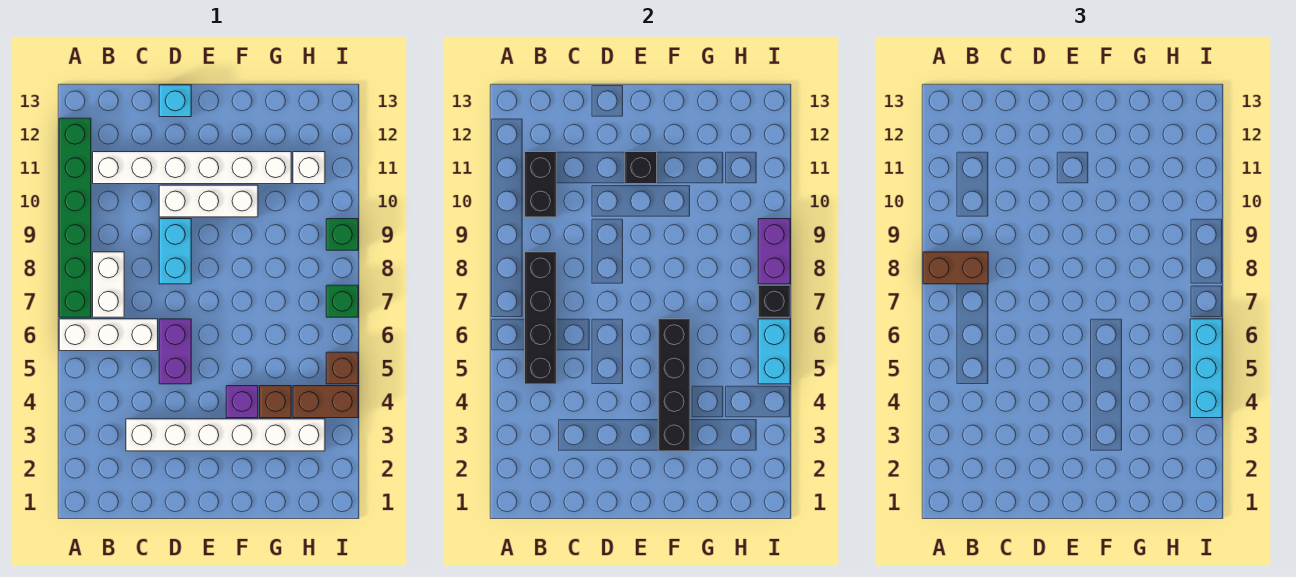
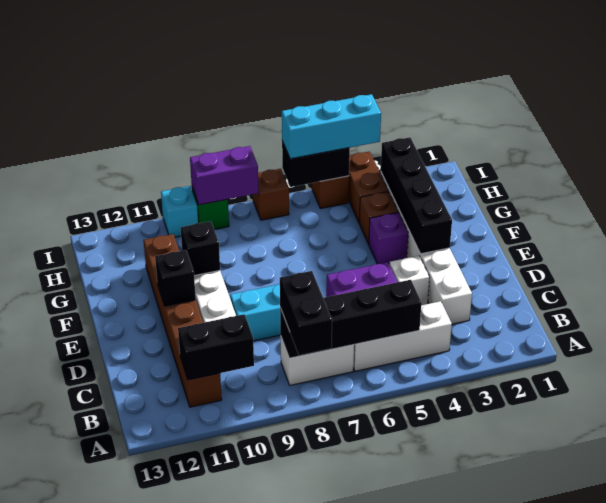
white 1x3 brick [59,319,158,351] -> white 1x3 brick turned to [353,301,452,371]
green 1x6 brick [59,118,91,317] -> none
brown 1x2 brick [923,252,988,284] -> black 1x2 brick [280,271,332,355]
white 1x6 brick [93,152,291,184] -> brown 1x6 brick [144,234,222,407]
cyan 1x1 brick [159,85,191,117] -> cyan 1x1 brick moved to [161,186,198,237]
black 1x4 brick [658,319,690,451] -> black 1x4 brick turned to [381,137,452,254]
white 1x1 brick [293,152,325,184] -> white 1x1 brick moved to [390,256,430,305]
cyan 1x2 brick [758,319,790,384] -> black 1x2 brick [282,141,350,187]
green 1x1 brick [326,285,358,317] -> brown 1x1 brick [253,169,289,220]
black 1x1 brick [758,285,790,317] -> black 1x1 brick moved to [180,221,220,276]

